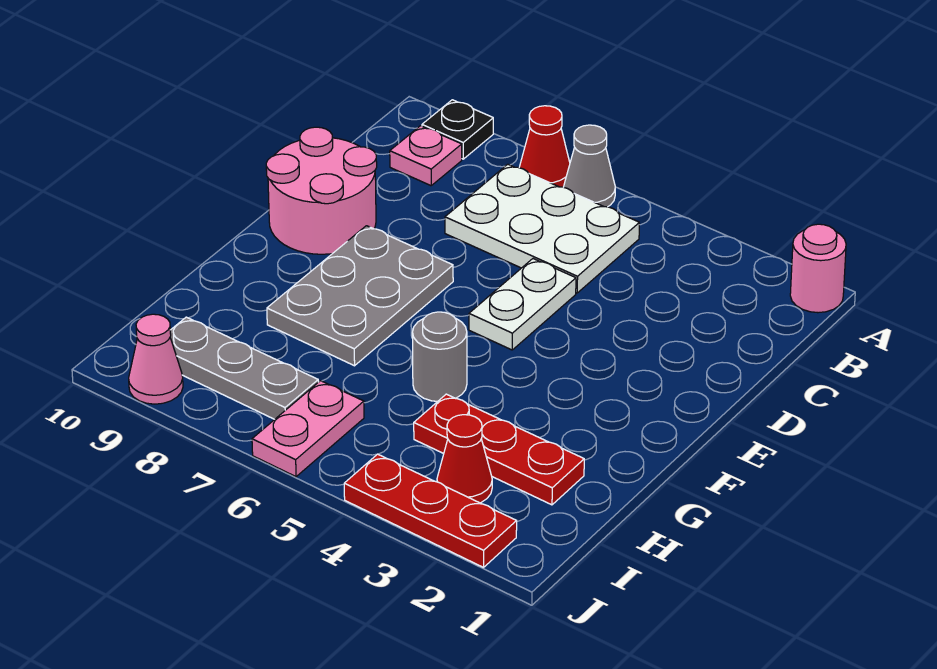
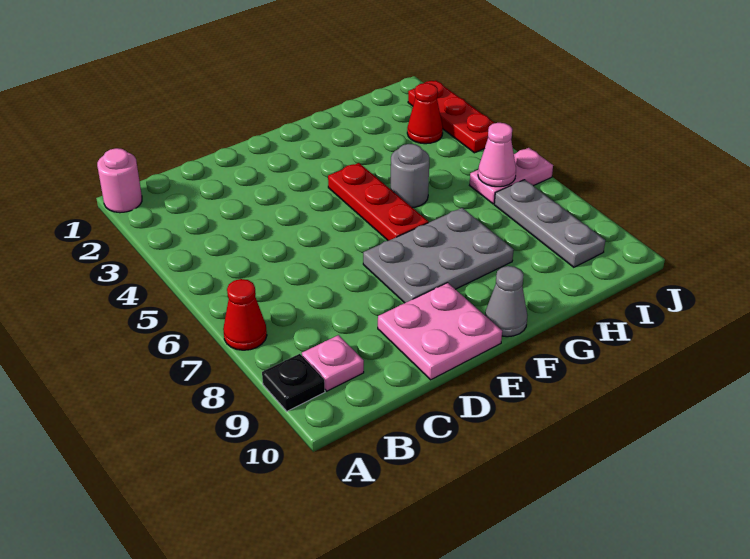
grey 1x1 cone [564,125,615,207] -> grey 1x1 cone moved to [485,266,528,337]
white 2x3 plate [445,164,639,293] -> none
white 1x2 plate [469,259,576,350] -> none
pink 2x2 round brick [266,127,377,254] -> pink 2x2 plate [378,283,502,380]
red 1x3 plate [414,394,584,505] -> red 1x3 plate moved to [328,163,428,241]
pink 1x1 cone [129,314,183,404] -> pink 1x1 cone moved to [478,123,516,187]

